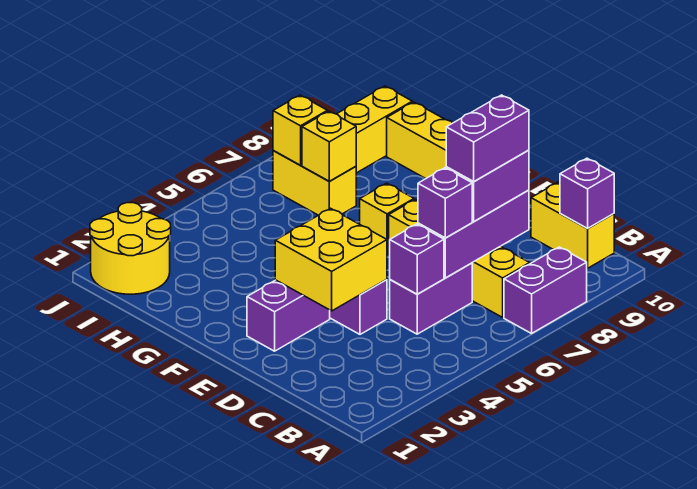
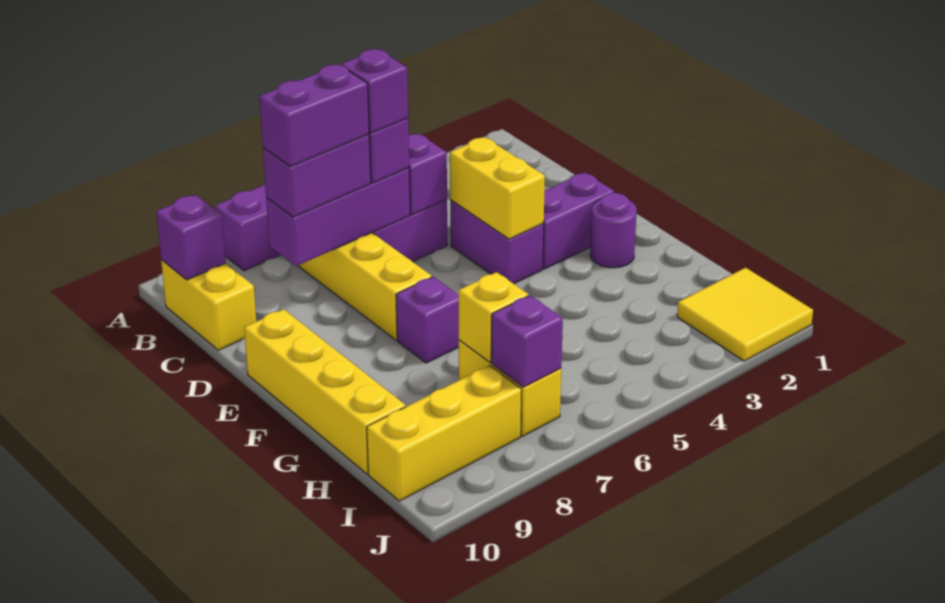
none -> purple 1x1 brick [341,49,408,133]
yellow 2x2 brick [275,208,387,311] -> yellow 1x2 brick [450,137,545,239]
none -> purple 1x1 round brick [590,193,637,268]
yellow 1x1 brick [360,183,414,253] -> purple 1x1 brick [396,277,459,363]
yellow 2x2 round brick [90,203,171,294] -> yellow 2x2 tile [677,268,813,361]
yellow 1x1 brick [273,95,327,165] -> purple 1x1 brick [491,296,563,387]

